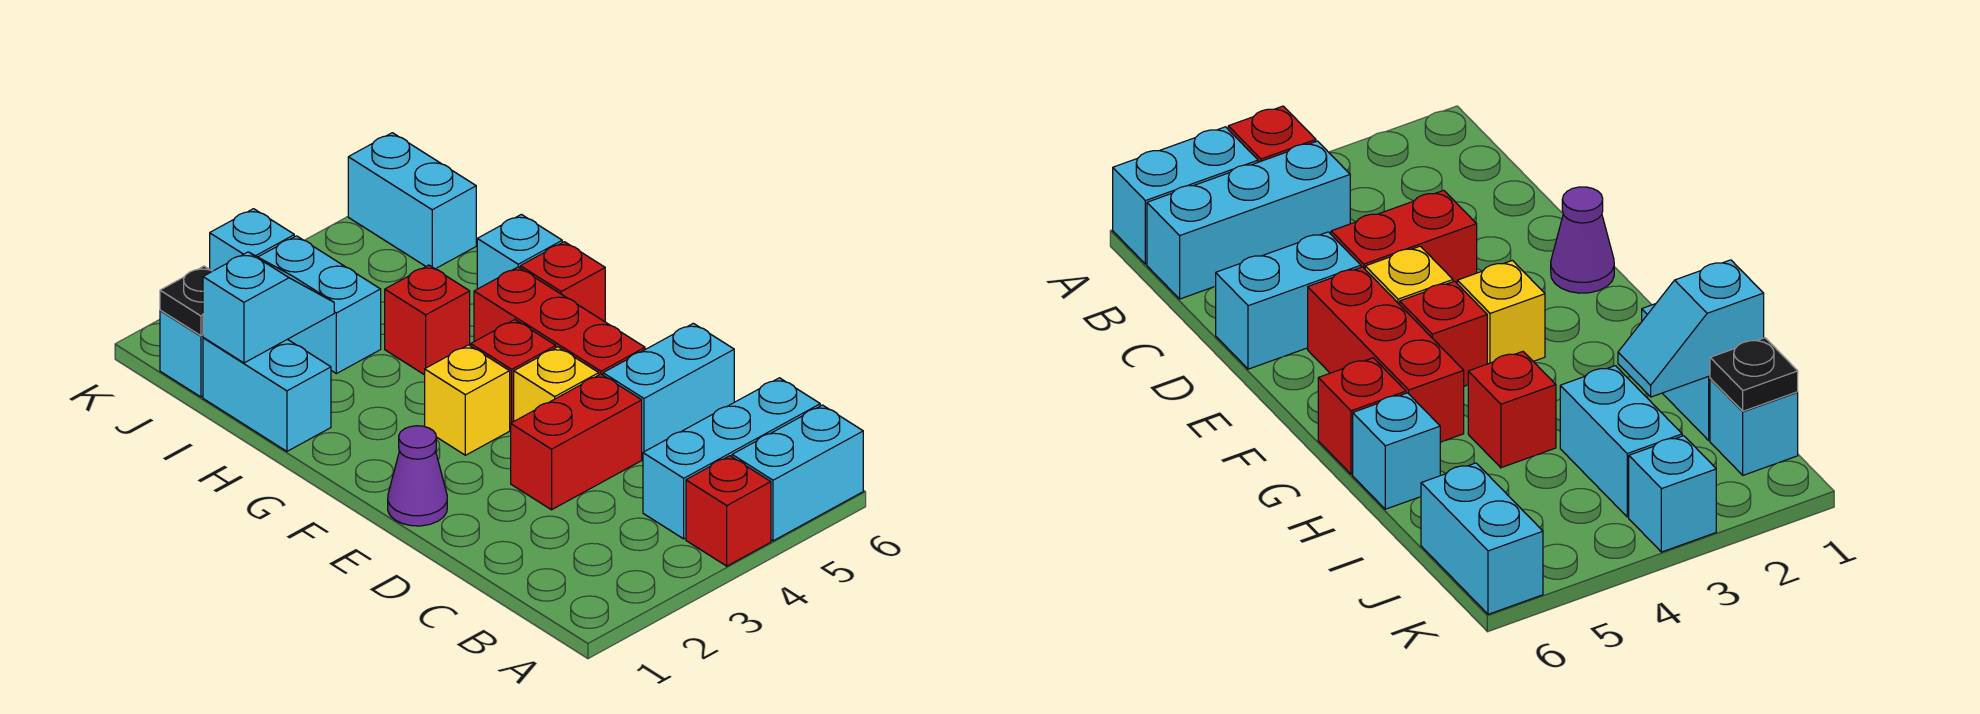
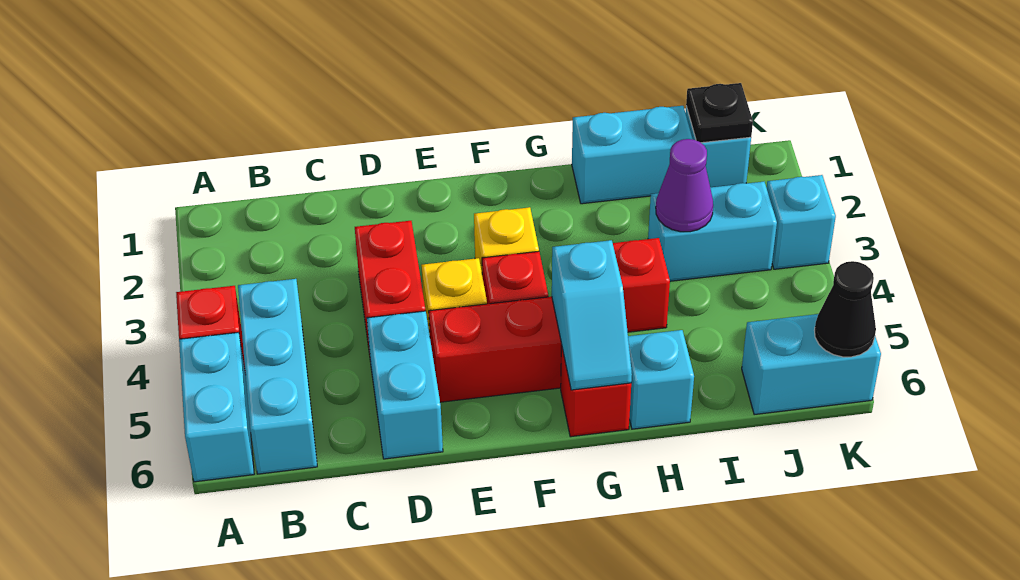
purple 1x1 cone [388,426,447,526] -> purple 1x1 cone moved to [656,139,713,232]
cyan 1x2 slope [203,252,334,363] -> cyan 1x2 slope moved to [552,240,632,390]
none -> black 1x1 cone [814,261,876,357]

